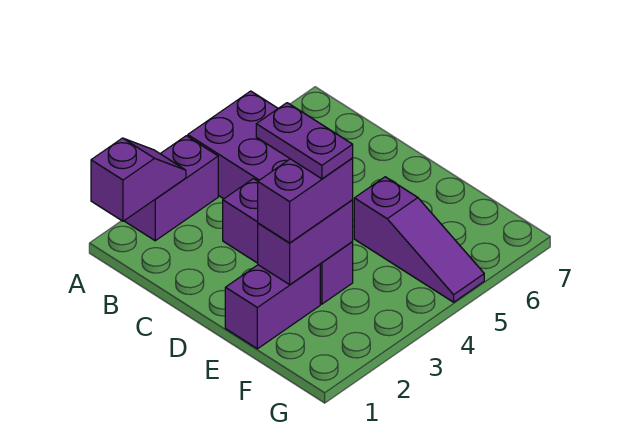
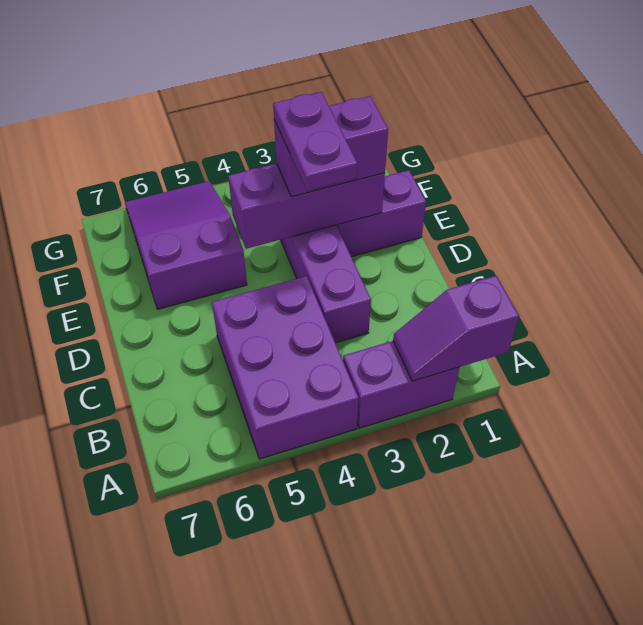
purple 1x2 brick [258,200,353,285] -> purple 1x3 brick [228,164,385,249]
purple 1x3 slope [354,177,484,302] -> purple 2x3 slope [125,181,247,309]

